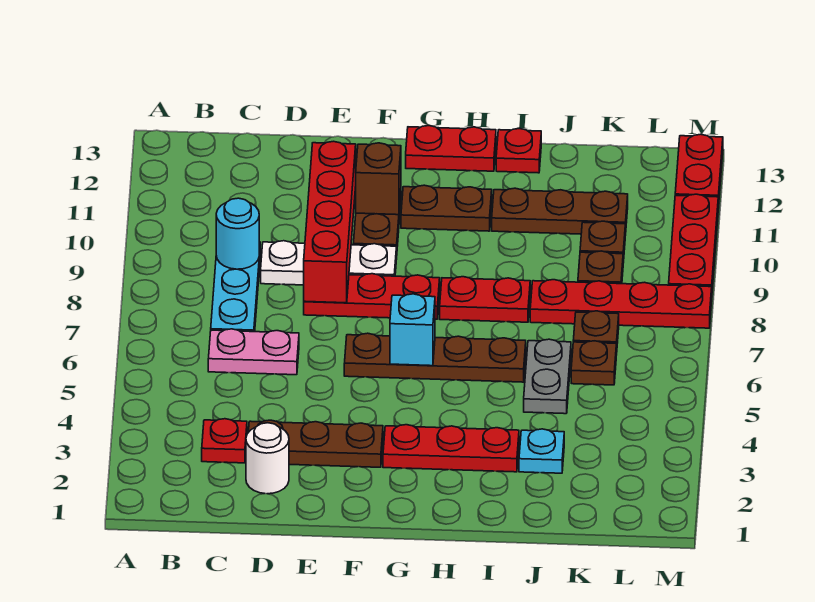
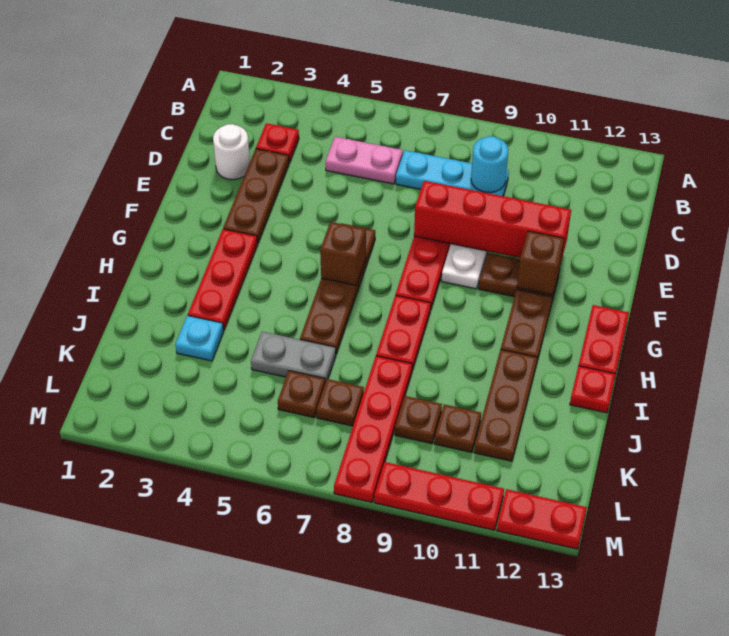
pink 1x2 plate [208,329,299,375] -> pink 1x2 plate turned to [326,137,403,184]
cyan 1x1 brick [390,294,435,366] -> brown 1x1 brick [320,222,366,285]

